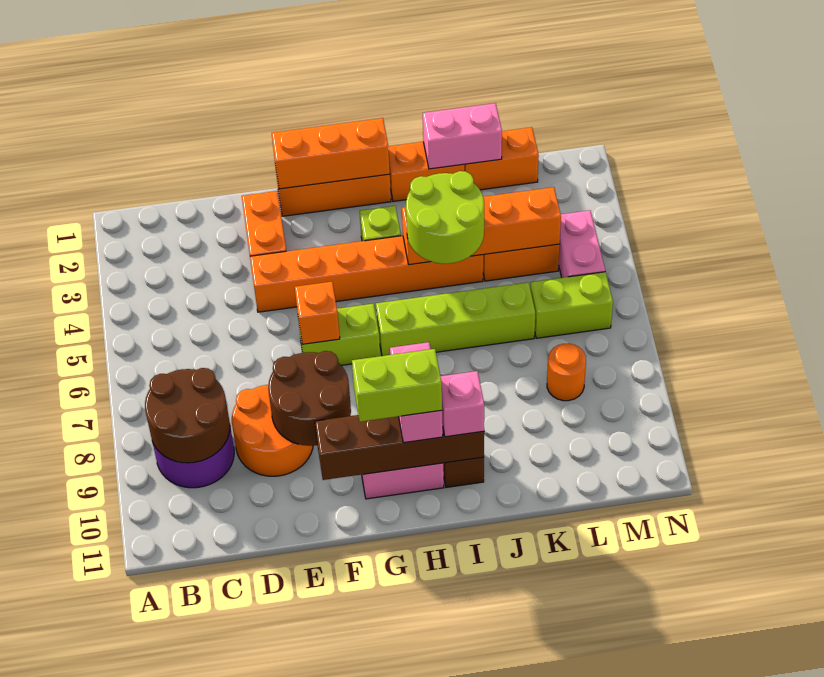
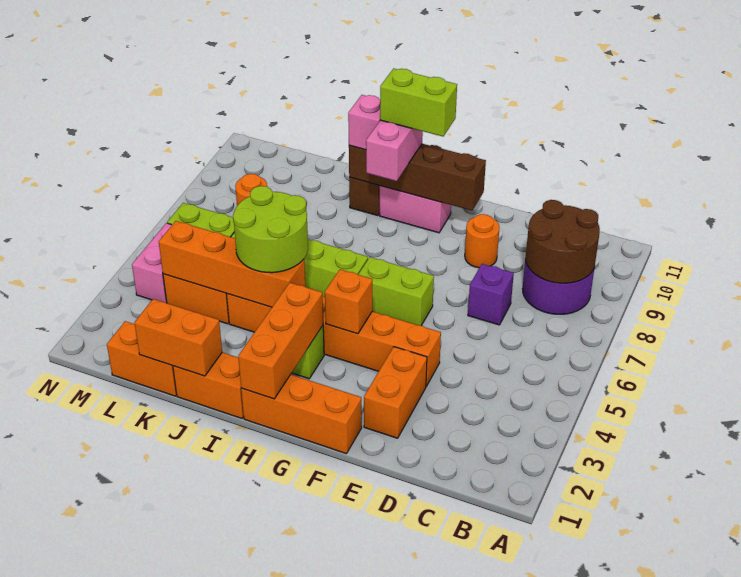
none -> purple 1x1 brick [468,264,514,325]
orange 2x2 round brick [232,385,313,476] -> orange 1x1 round brick [465,214,500,268]
brown 2x2 round brick [268,351,351,446] -> none
orange 1x3 brick [272,118,390,189] -> orange 1x3 brick turned to [238,283,323,399]
orange 1x1 brick [295,282,340,344] -> orange 1x1 brick moved to [325,269,372,334]
pink 1x2 brick [423,103,502,169] -> orange 1x2 brick [134,299,222,376]

